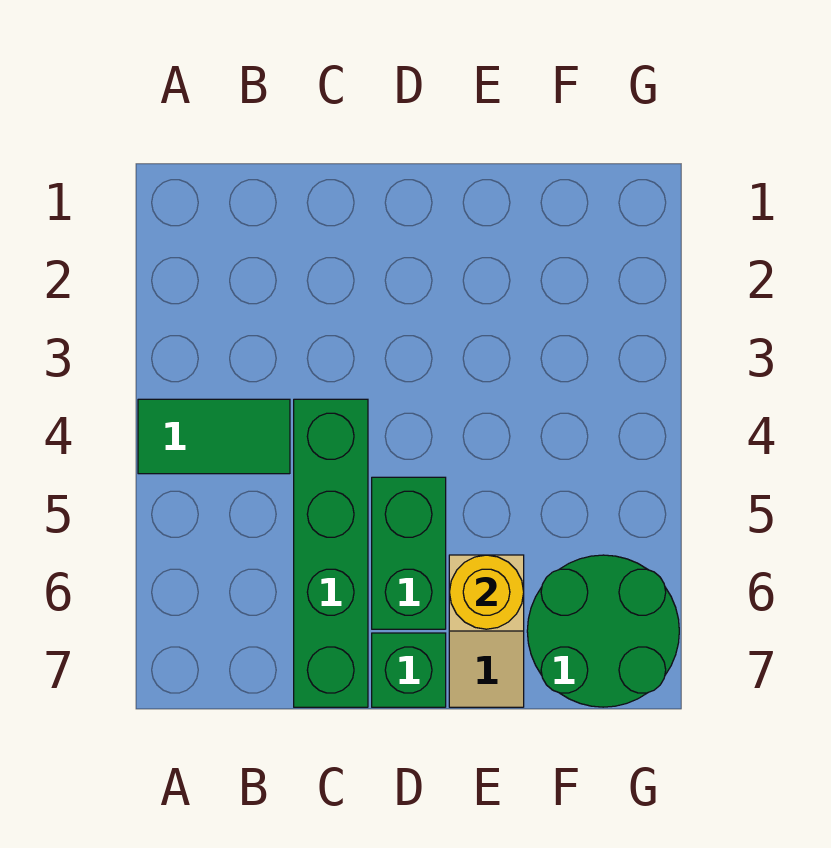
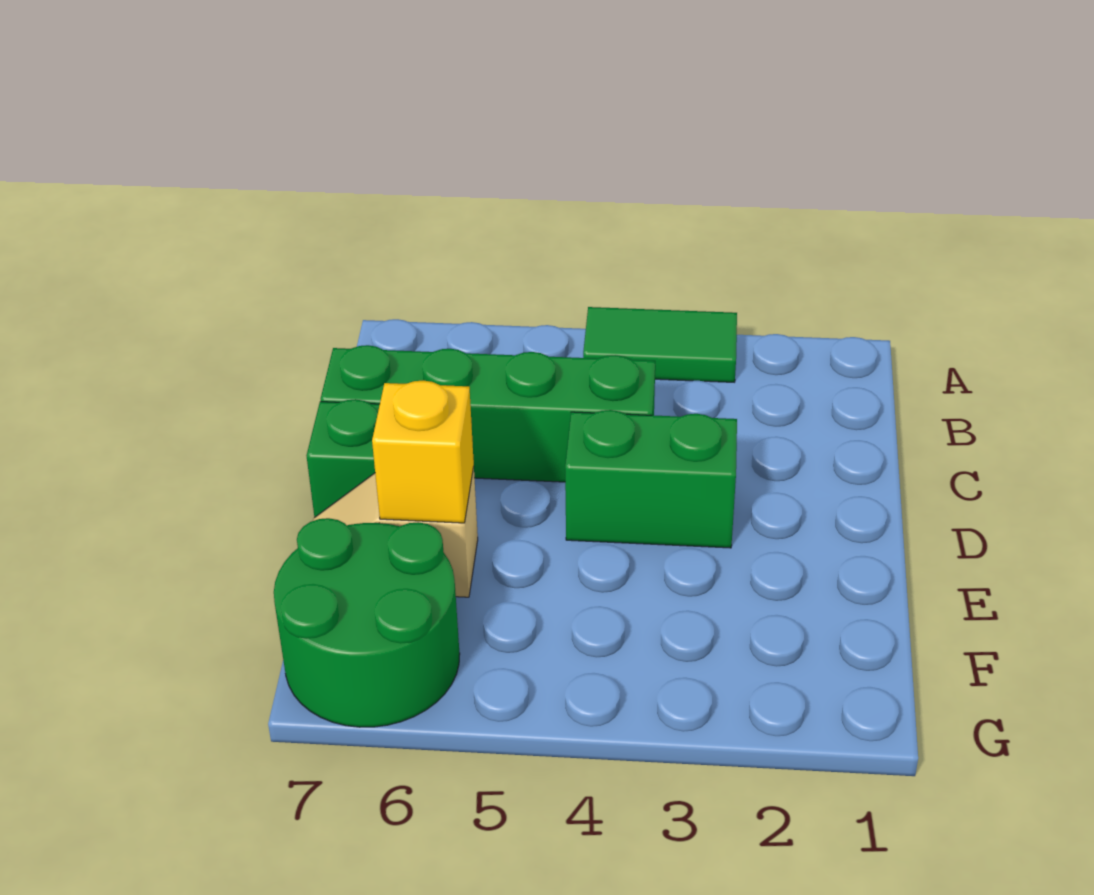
green 1x2 tile [138,399,290,474] -> green 1x2 tile turned to [583,307,737,382]
green 1x2 brick [372,477,446,629] -> green 1x2 brick moved to [565,410,737,548]
yellow 1x1 round brick [449,555,524,629] -> yellow 1x1 brick [372,380,474,523]

